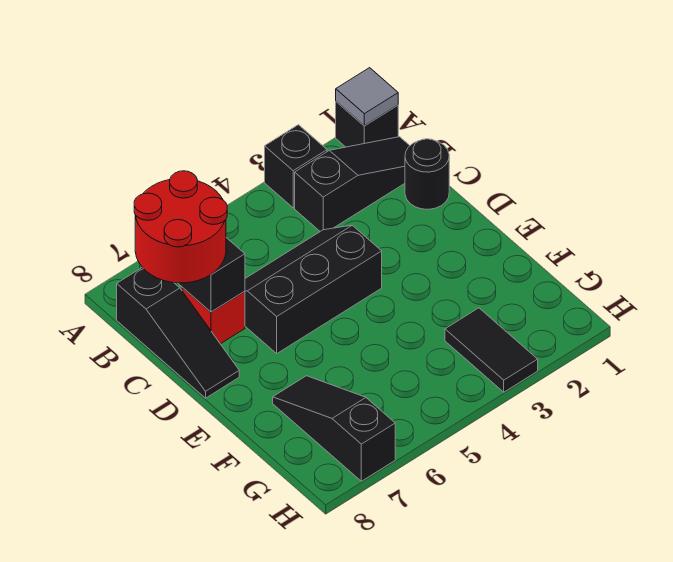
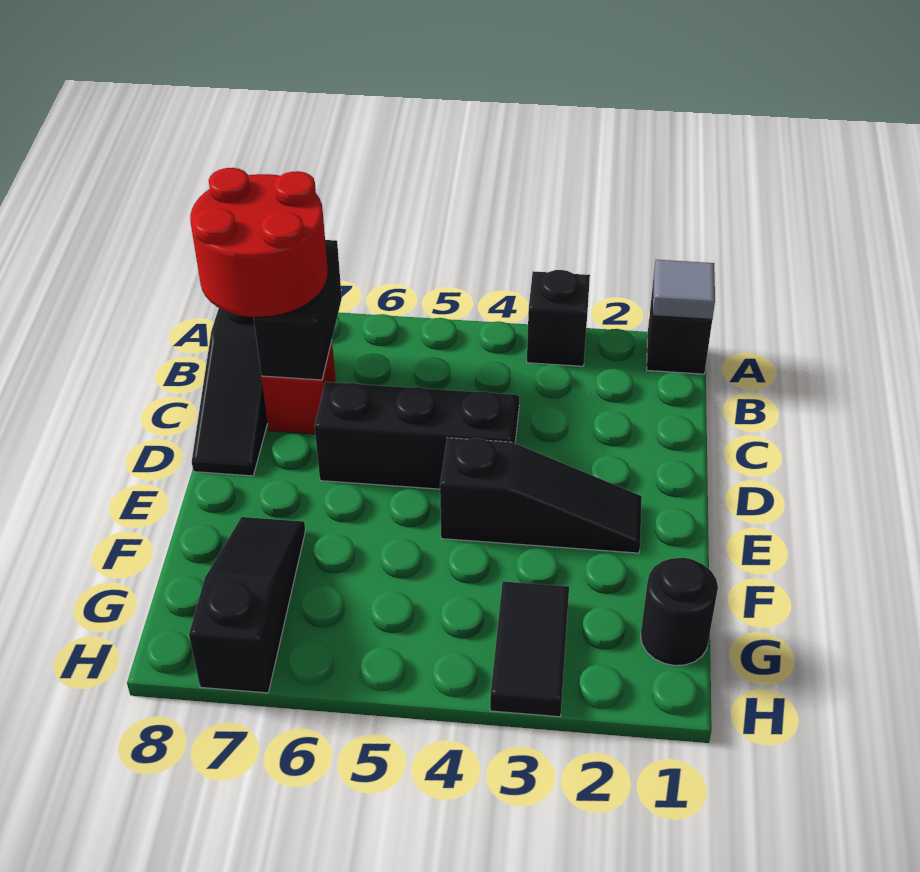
black 1x3 slope [295,137,410,231] -> black 1x3 slope moved to [440,438,642,553]
black 1x1 round brick [405,139,449,209] -> black 1x1 round brick moved to [641,558,718,666]

